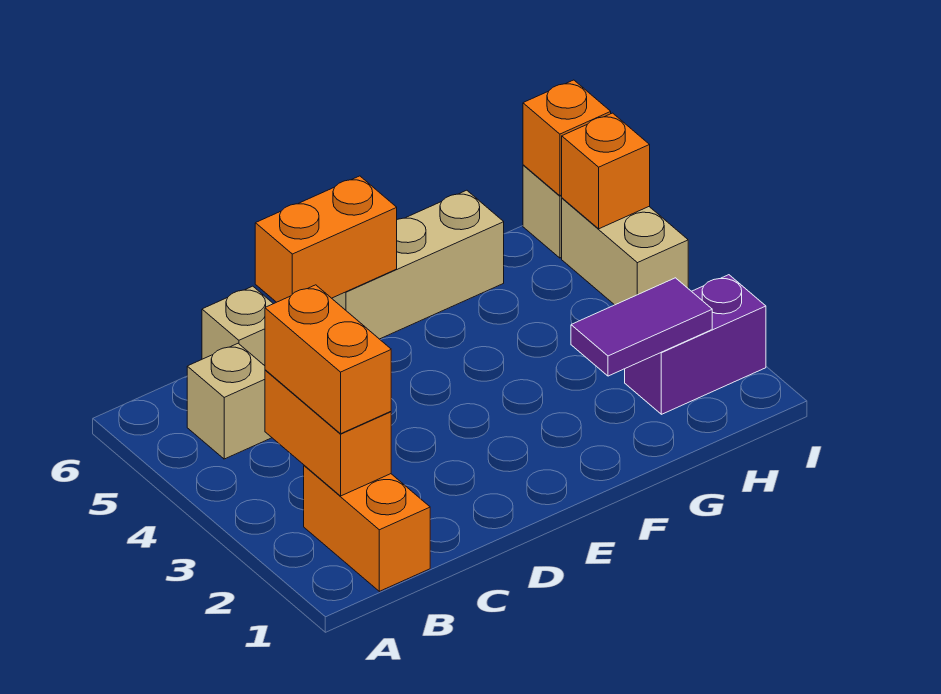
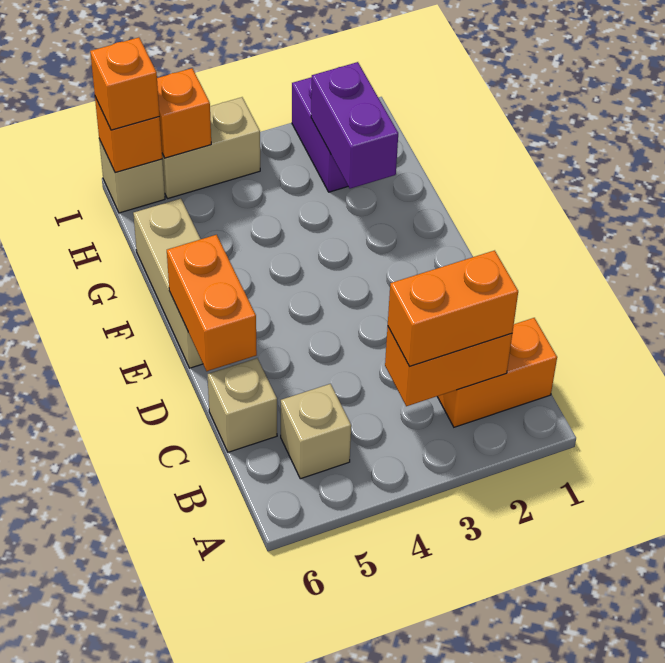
purple 1x2 tile [571,278,712,376] -> purple 1x2 brick [311,62,398,189]
none -> orange 1x1 brick [90,37,159,130]

